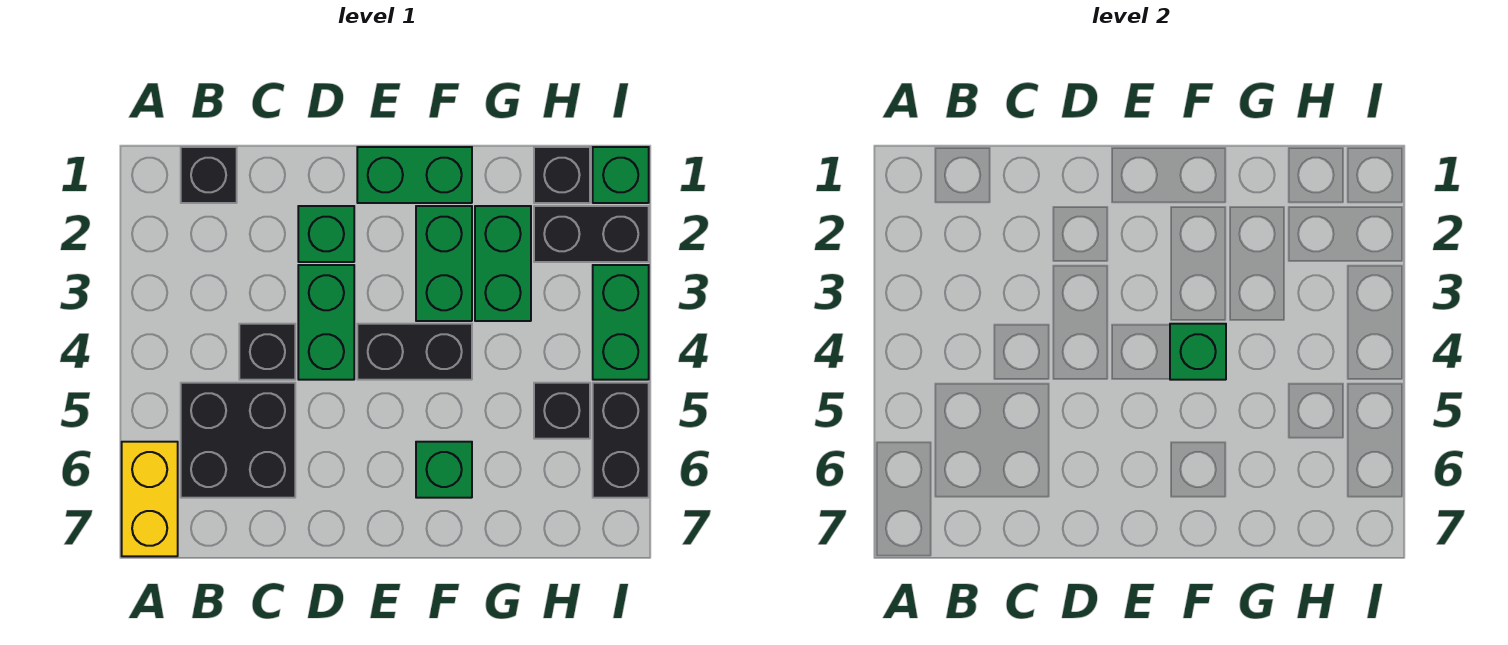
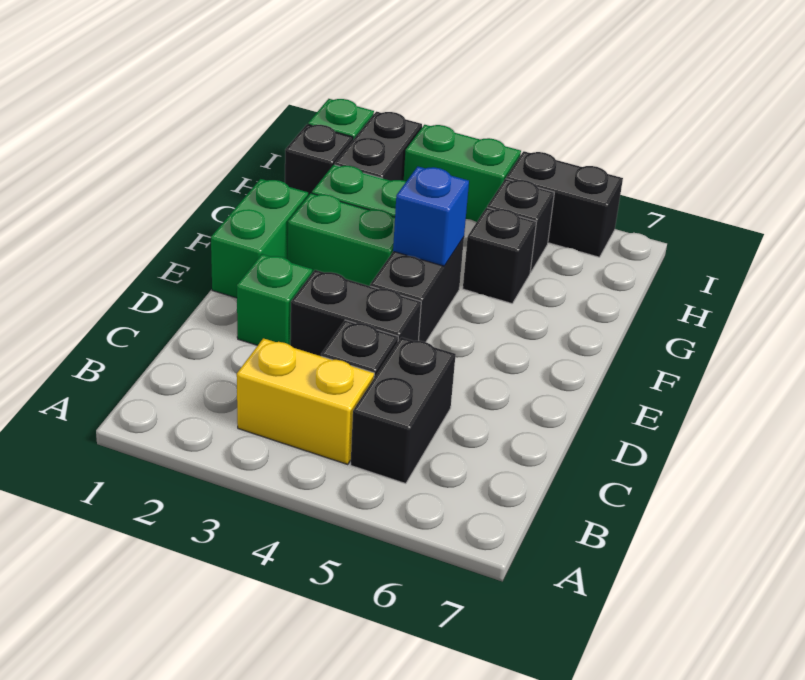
yellow 1x2 brick [122,442,178,556] -> yellow 1x2 brick moved to [237,338,374,464]
black 1x1 brick [181,147,237,203] -> black 1x1 brick moved to [463,208,536,304]
black 2x2 brick [181,383,295,498] -> black 1x2 brick [351,337,456,484]
green 1x2 brick [298,265,354,380] -> black 1x2 brick [290,270,421,356]
green 1x1 brick [1170,324,1226,380] -> blue 1x1 brick [393,166,469,266]
green 1x1 brick [416,442,472,498] -> none

